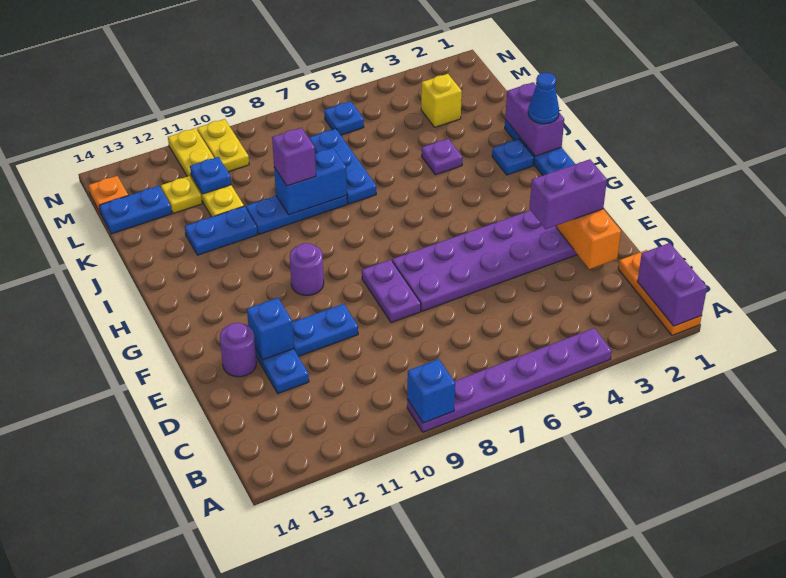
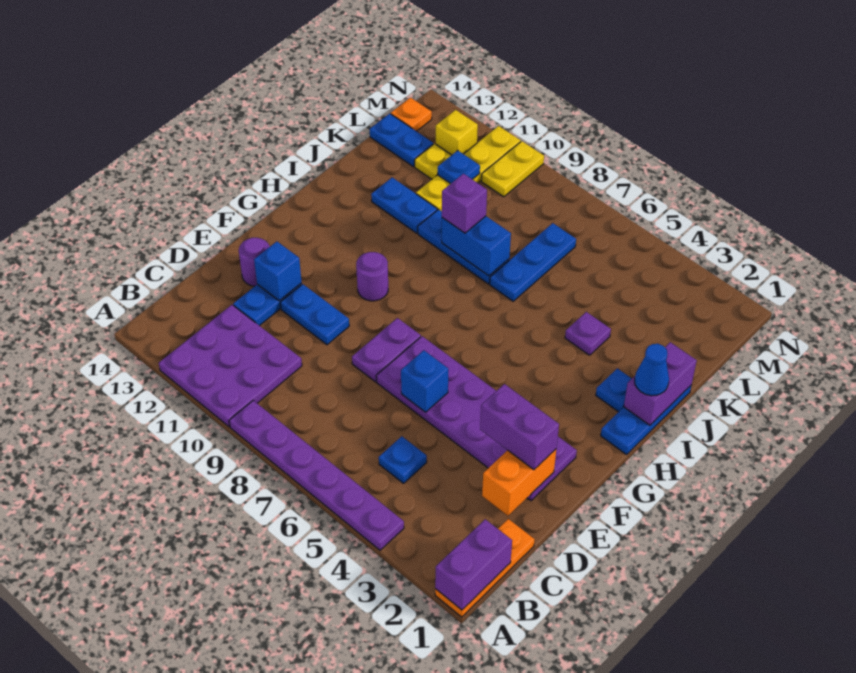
blue 1x1 brick [407,359,455,423] -> blue 1x1 brick moved to [401,350,448,412]
none -> purple 3x3 plate [159,305,302,427]
yellow 1x1 brick [421,74,462,127] -> yellow 1x1 brick moved to [436,110,478,155]
blue 1x1 plate [324,101,364,135] -> blue 1x1 plate moved to [379,436,427,483]

